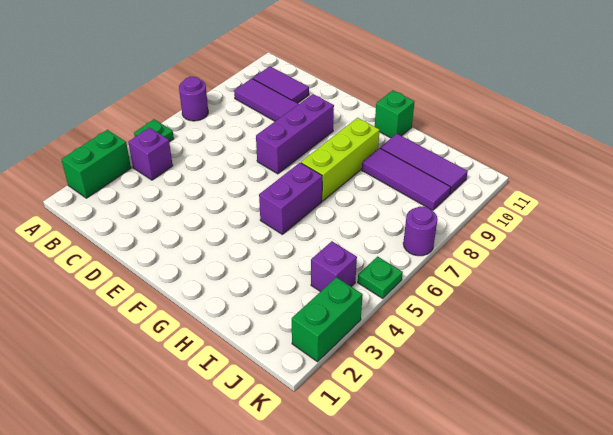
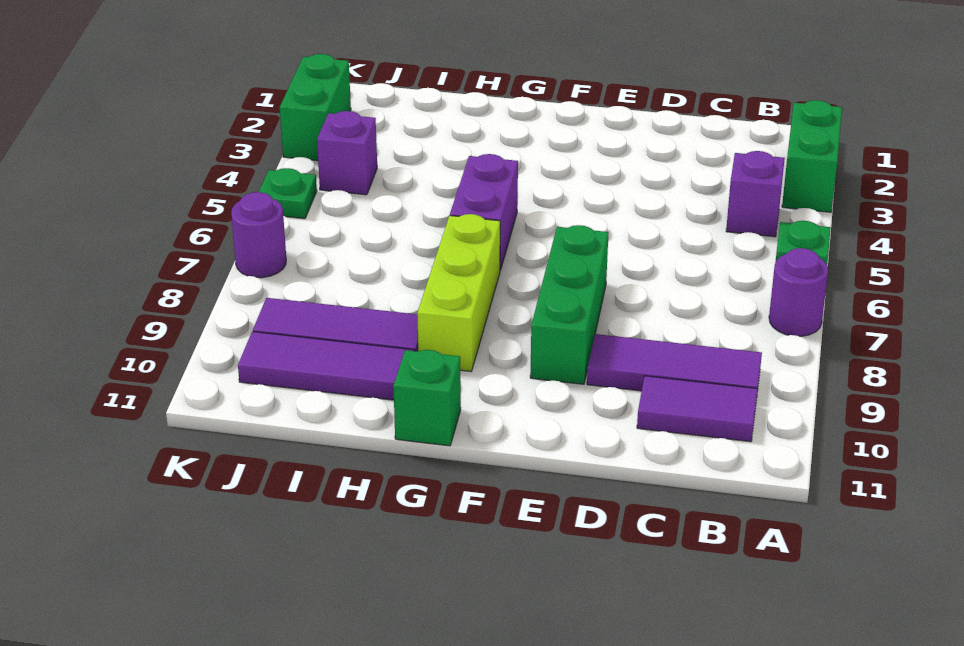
purple 1x3 brick [256,94,334,174] -> green 1x3 brick [530,225,609,384]

